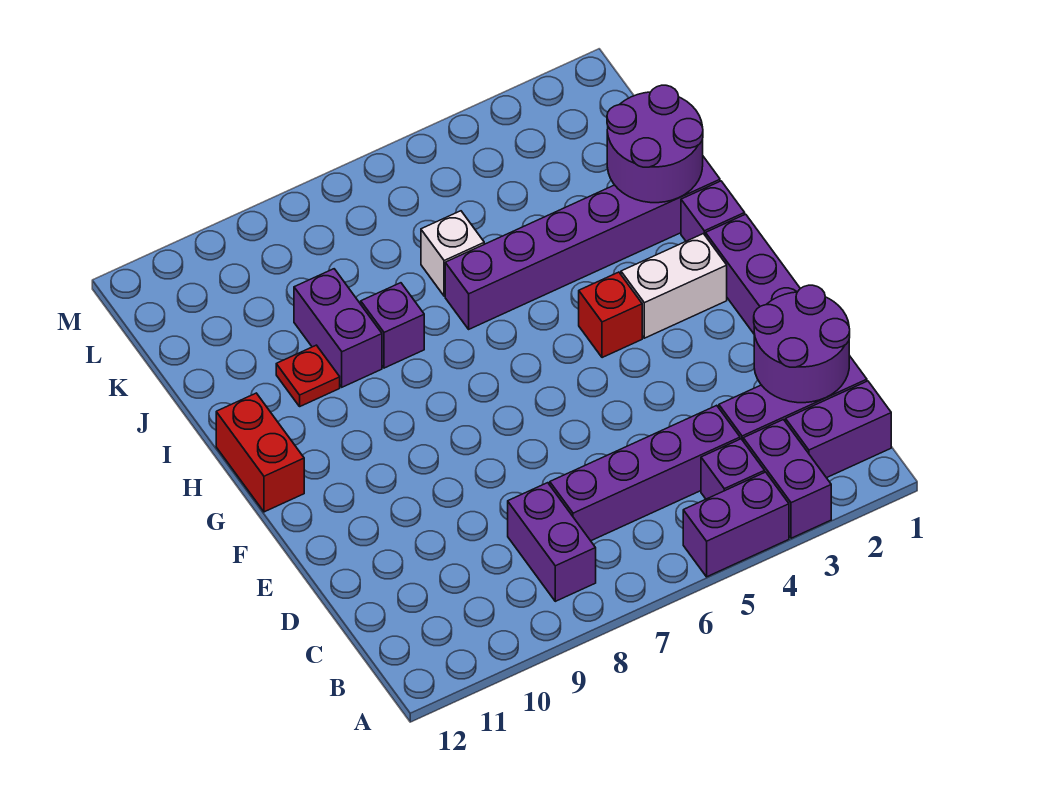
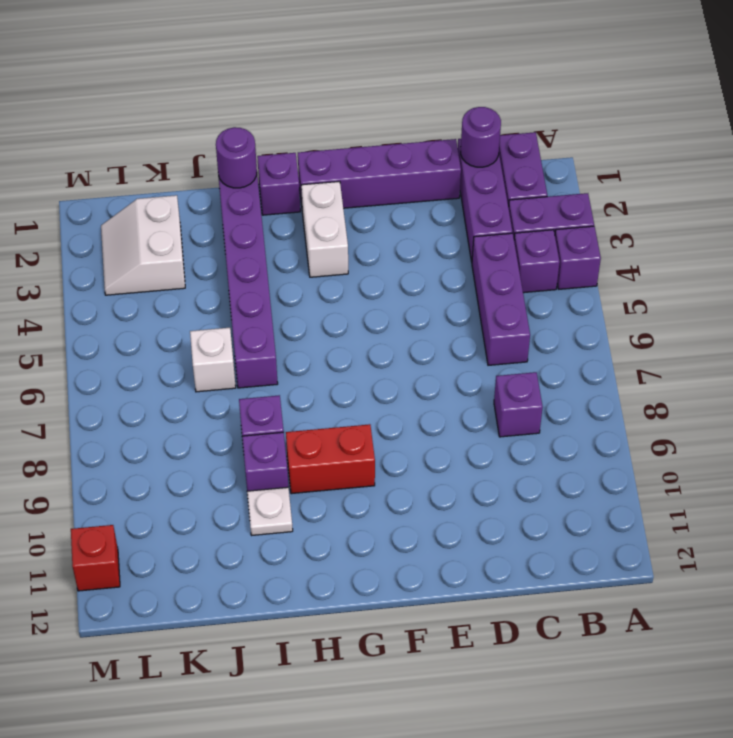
purple 1x2 brick [683,472,789,577] -> purple 1x1 brick [555,226,601,289]
purple 1x2 brick [508,483,596,601] -> purple 1x1 brick [494,372,543,437]
purple 2x2 round brick [754,285,850,403] -> purple 1x1 round brick [461,107,501,167]
purple 1x4 brick [550,405,740,541] -> purple 1x3 brick [472,233,530,365]
red 1x1 brick [579,272,642,358] -> red 1x1 brick moved to [71,525,120,591]
red 1x2 brick [216,393,304,512] -> red 1x2 brick moved to [286,424,375,494]
purple 2x2 round brick [607,85,703,203] -> purple 1x1 round brick [216,127,257,188]
purple 1x2 brick [294,269,382,387] -> purple 1x1 brick [242,432,288,491]
red 1x1 plate [276,345,340,406] -> white 1x1 plate [247,487,293,535]
none -> white 2x2 slope [101,195,185,295]

